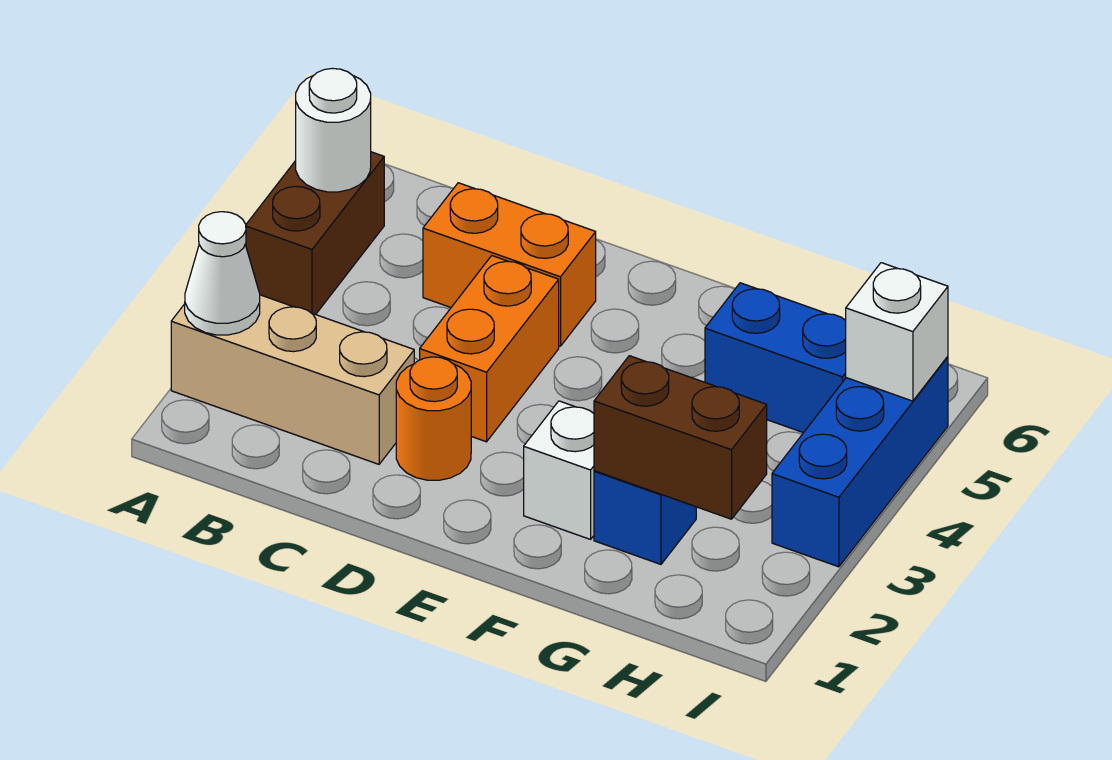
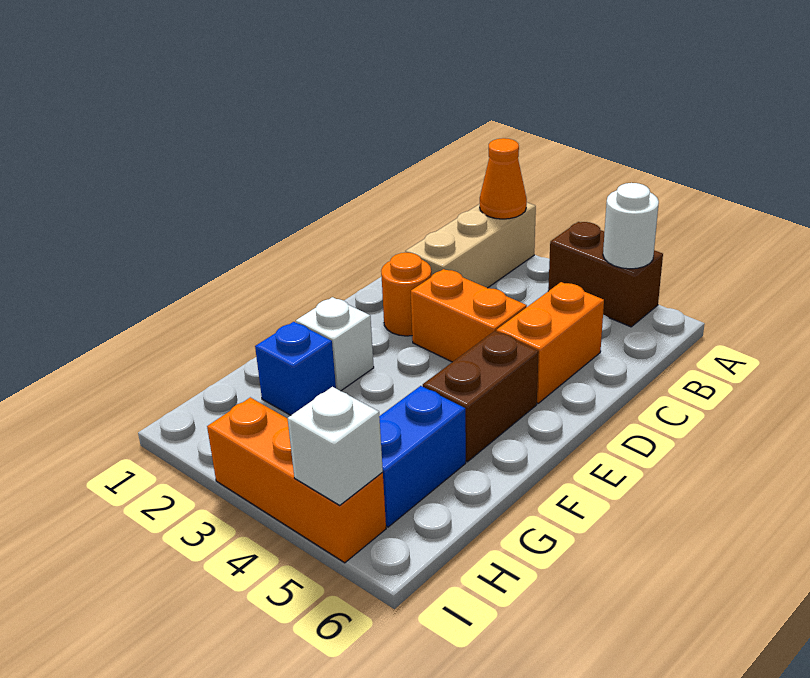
white 1x1 cone [185,212,260,335] -> orange 1x1 cone [480,138,527,219]
brown 1x2 brick [594,356,767,519] -> brown 1x2 brick moved to [423,331,539,462]
blue 1x3 brick [772,357,948,567] -> orange 1x3 brick [207,397,386,563]

